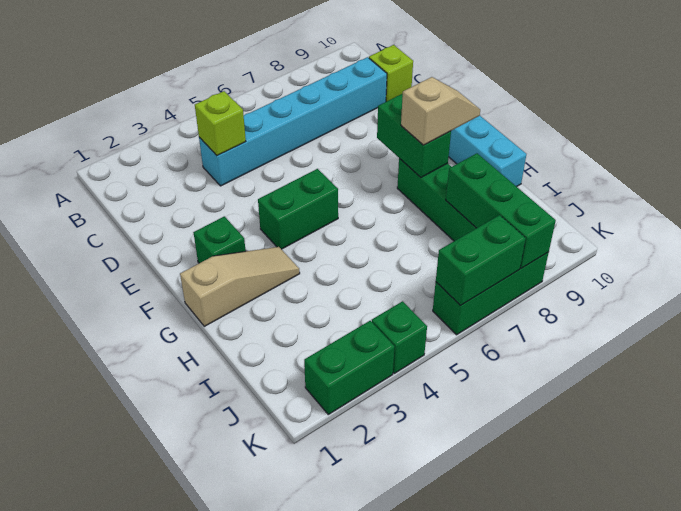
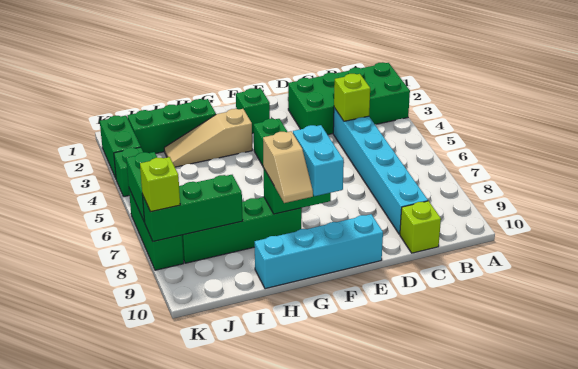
none -> green 2x4 brick [288,62,410,135]
none -> cyan 1x2 brick [293,125,344,196]
tan 1x3 slope [180,247,300,326] -> tan 1x3 slope turned to [164,109,252,167]
none -> green 1x3 brick [127,99,216,154]
none -> lime 1x1 brick [140,157,180,212]

